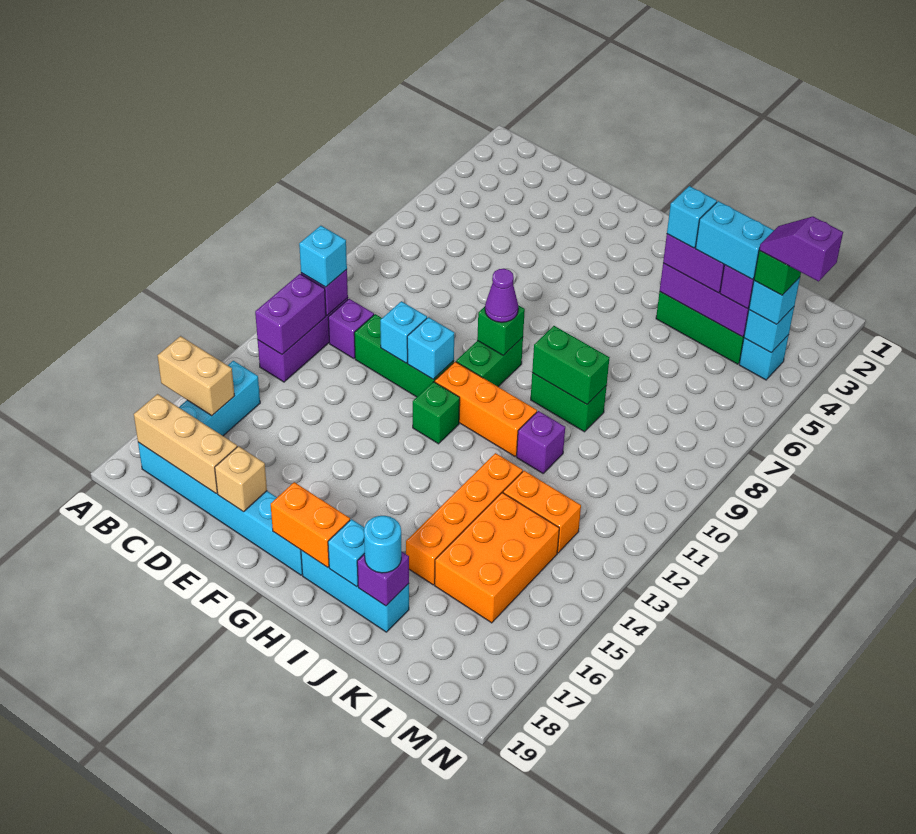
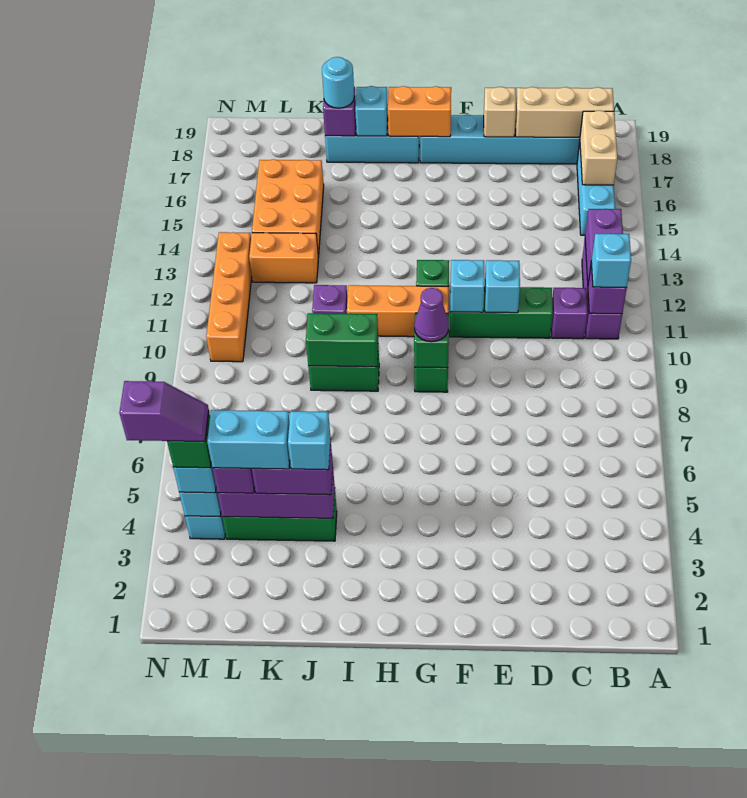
tan 1x2 brick [158,336,234,416] -> tan 1x2 brick turned to [580,110,617,185]
orange 1x4 brick [406,453,523,585] -> orange 1x4 brick moved to [206,232,252,362]

